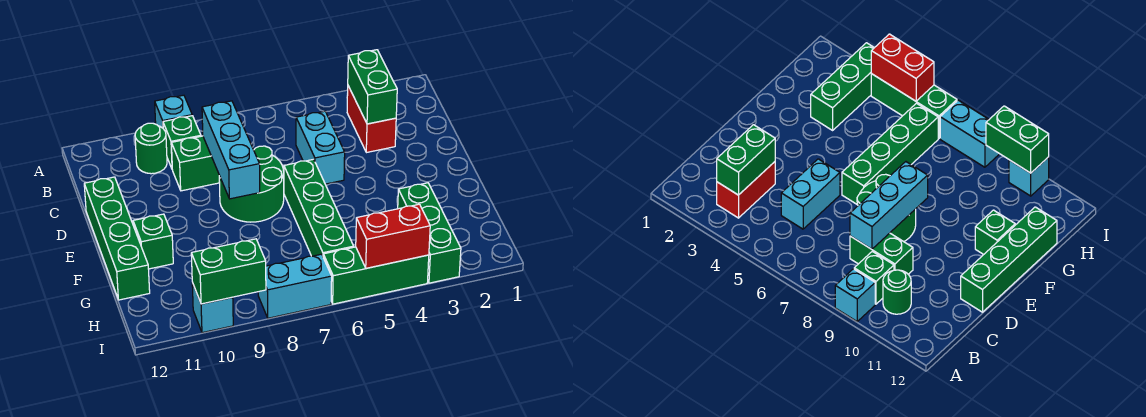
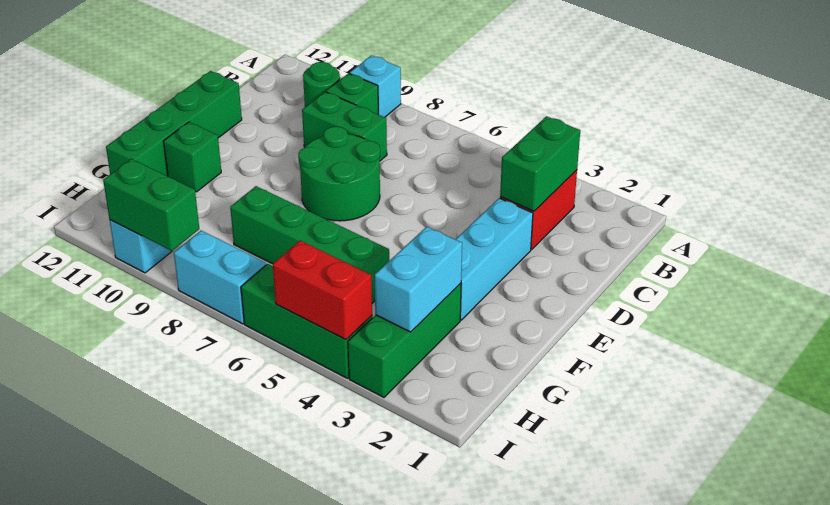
cyan 1x2 brick [296,111,345,184] -> cyan 1x2 brick moved to [375,227,462,332]
cyan 1x3 brick [202,101,260,199] -> cyan 1x3 brick moved to [455,198,533,320]
green 1x4 brick [284,159,354,256] -> green 1x4 brick turned to [230,186,389,303]

